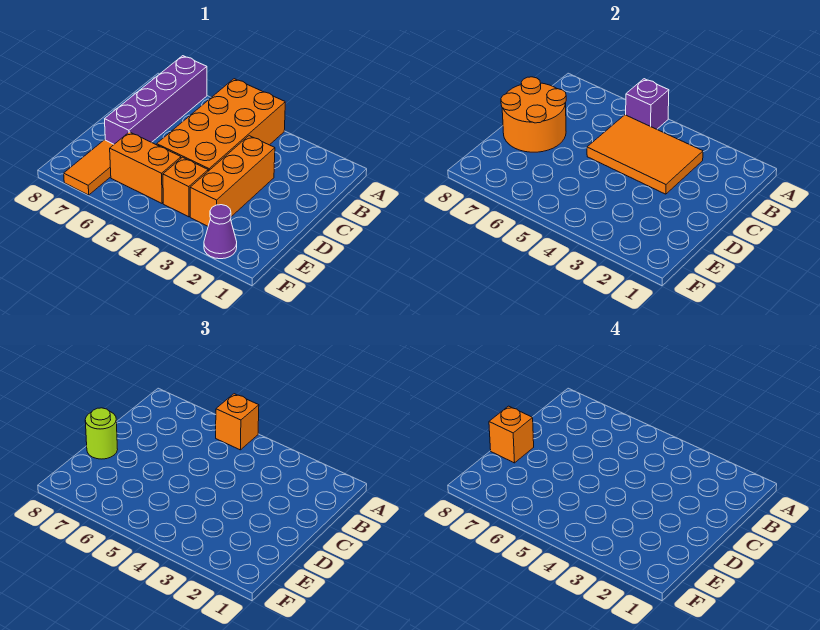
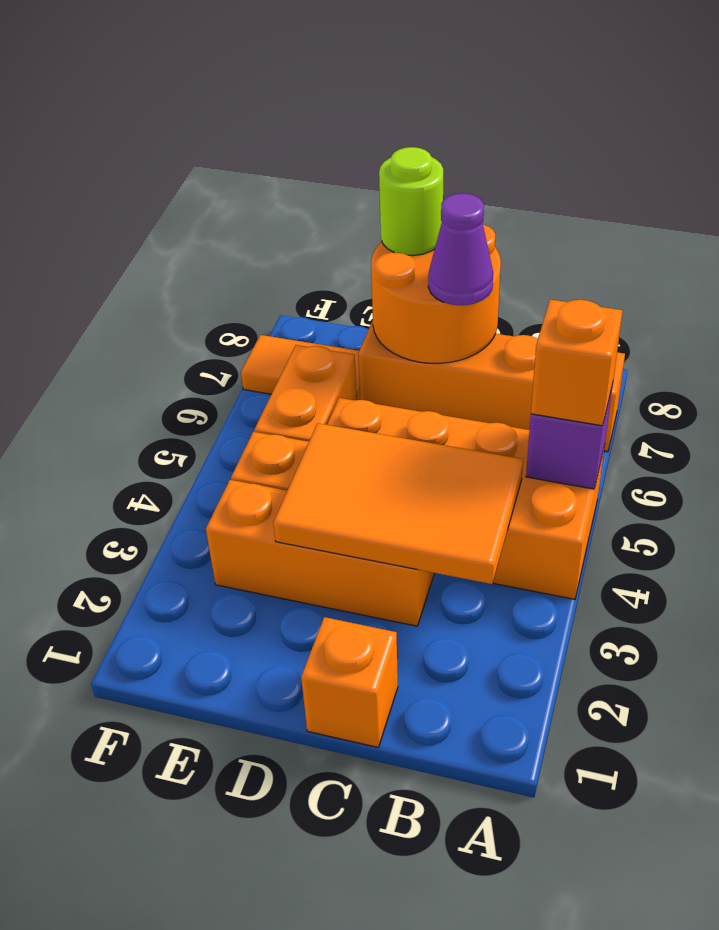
purple 1x4 brick [105,56,207,144] -> orange 1x4 brick [358,321,625,452]
orange 2x3 tile [587,115,703,194] -> orange 2x3 tile turned to [273,423,523,584]
orange 1x1 brick [489,406,534,463] -> orange 1x1 brick moved to [301,617,398,747]
purple 1x1 cone [204,205,237,259] -> purple 1x1 cone moved to [428,193,493,305]

